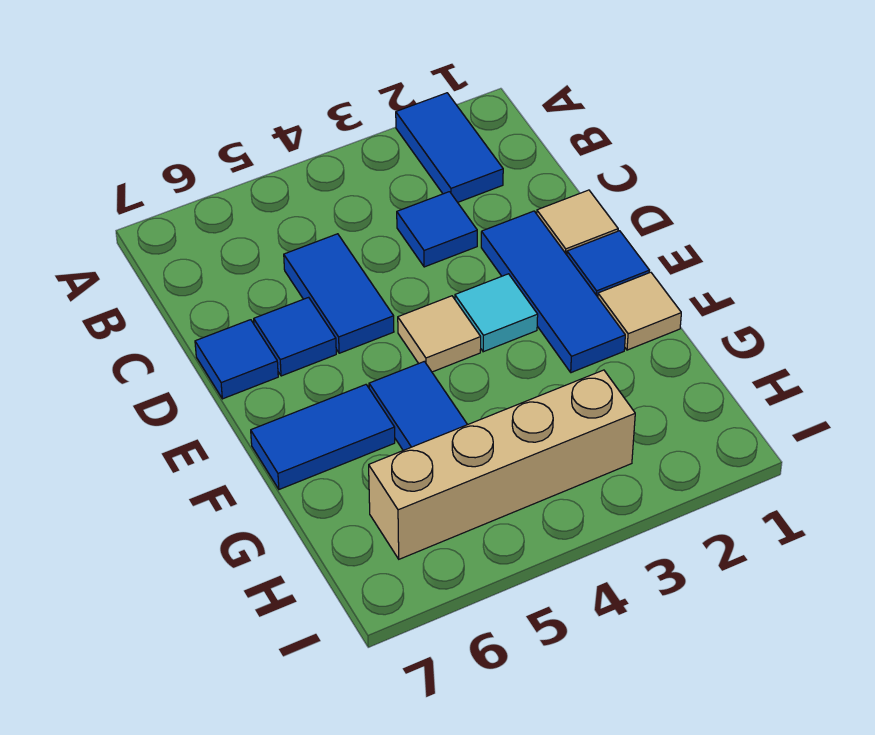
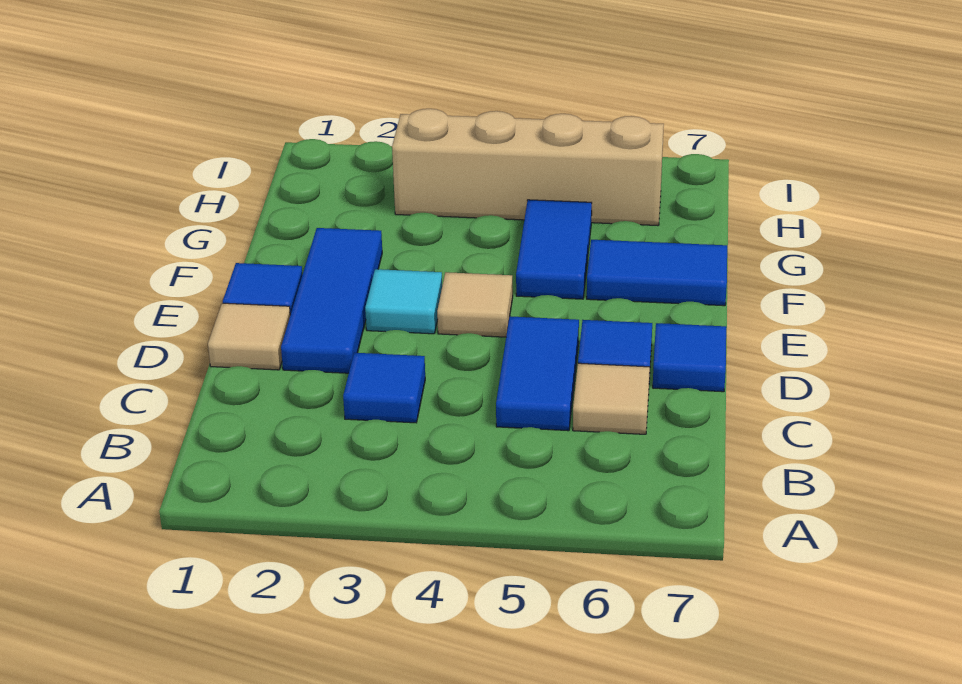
blue 1x2 tile [396,93,503,202] -> none
tan 1x1 tile [598,272,681,350] -> tan 1x1 tile moved to [573,363,650,434]

